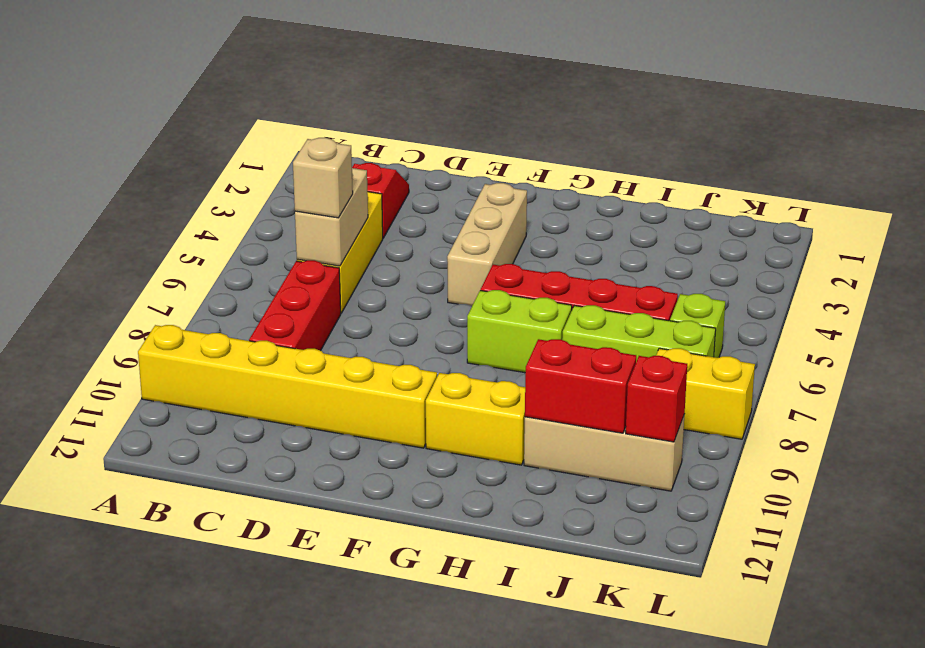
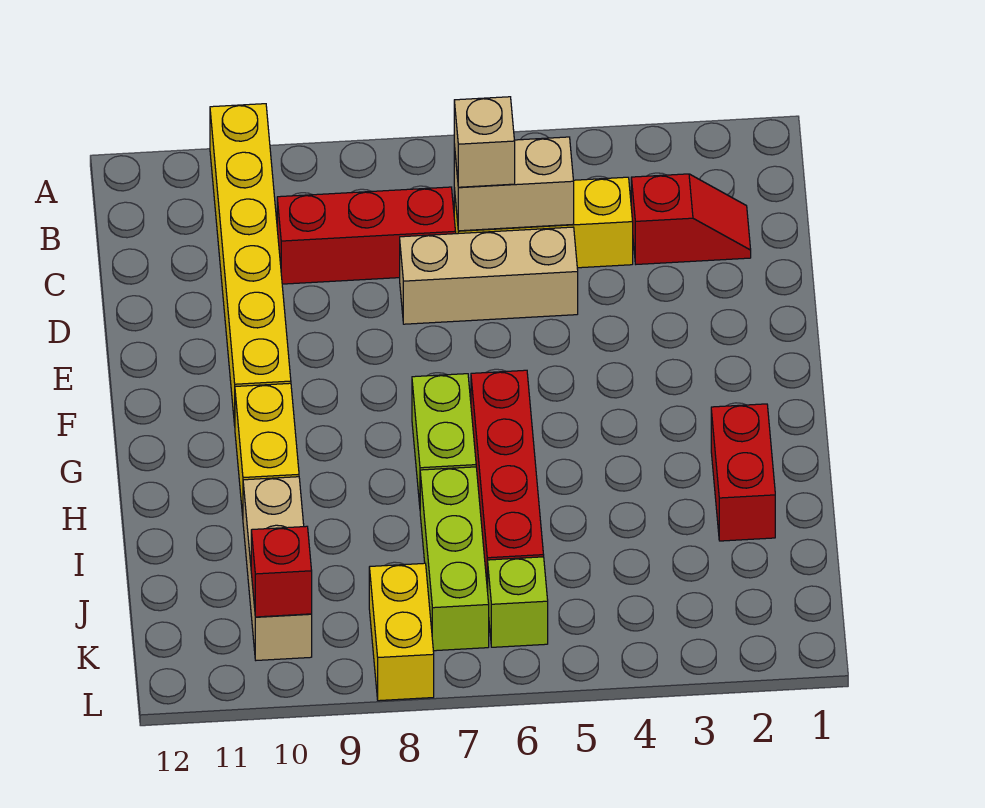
tan 1x3 brick [447,183,527,306] -> tan 1x3 brick moved to [400,227,578,324]
red 1x2 brick [525,339,636,433] -> red 1x2 brick moved to [711,404,775,541]

